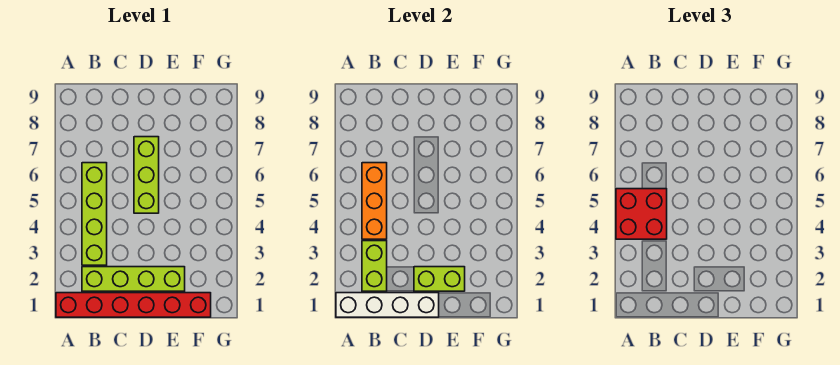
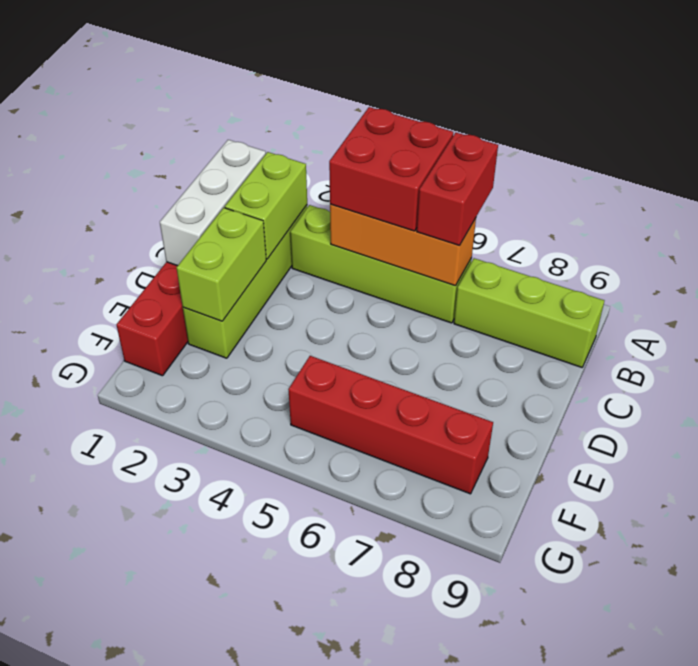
white 1x4 brick [336,293,439,317] -> white 1x3 brick [160,140,266,266]
none -> red 1x2 brick [417,133,498,246]
lime 1x2 brick [362,241,387,291] -> lime 1x2 brick turned to [225,152,307,259]
lime 1x3 brick [134,137,159,213] -> lime 1x3 brick moved to [454,258,604,367]
none -> red 1x4 brick [288,356,493,494]

